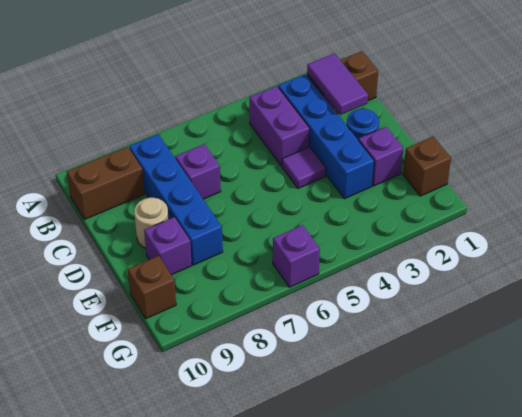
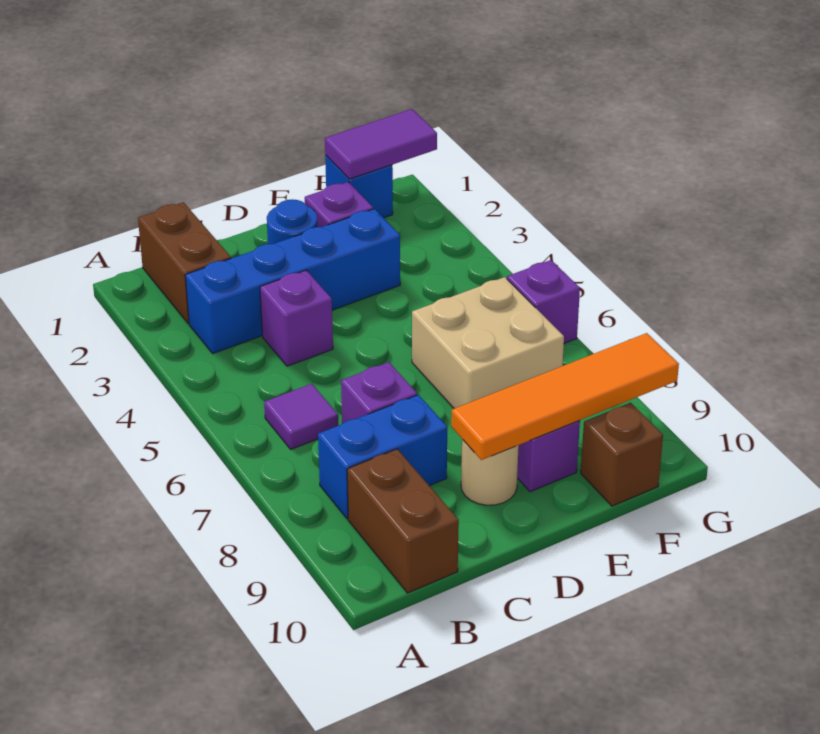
purple 1x2 tile [307,53,368,115] -> purple 1x2 tile moved to [325,109,437,179]
purple 1x2 brick [249,86,310,166] -> purple 1x1 brick [260,270,333,366]
blue 1x4 brick [129,134,223,265] -> blue 1x2 brick [318,395,447,519]
purple 1x1 tile [282,147,326,188] -> purple 1x1 tile moved to [264,384,338,449]
none -> orange 1x4 tile [451,333,679,460]
none -> tan 2x2 brick [412,277,564,408]
brown 1x1 brick [403,137,451,196] -> blue 1x1 brick [325,155,393,218]

